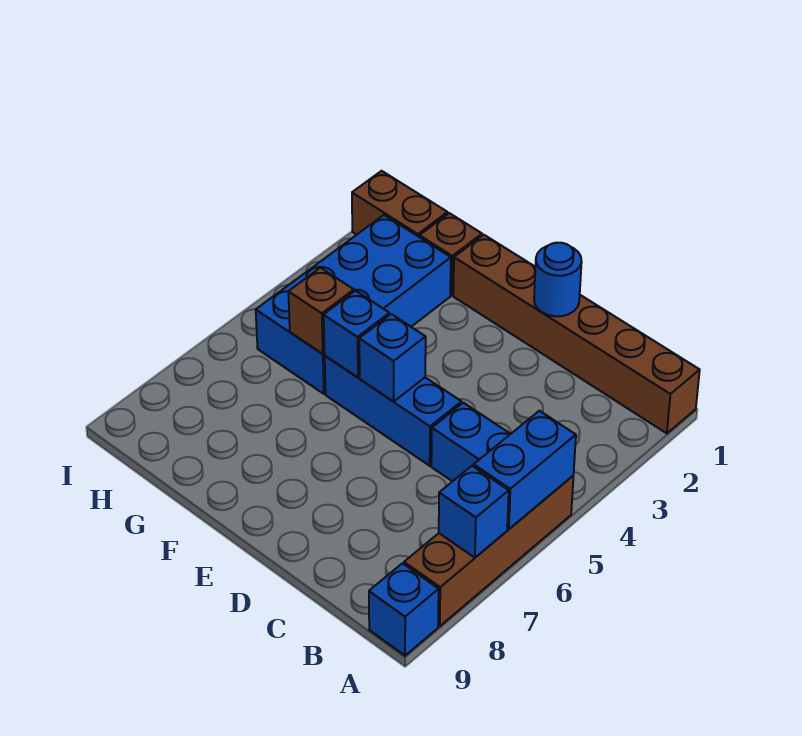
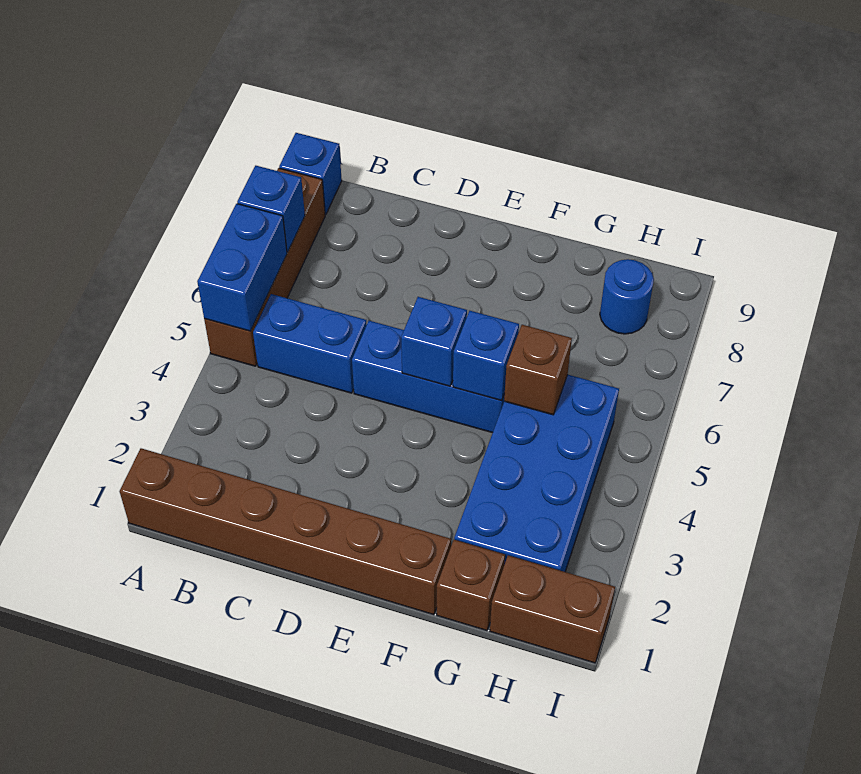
blue 1x1 round brick [534,243,582,316] -> blue 1x1 round brick moved to [600,259,654,334]

